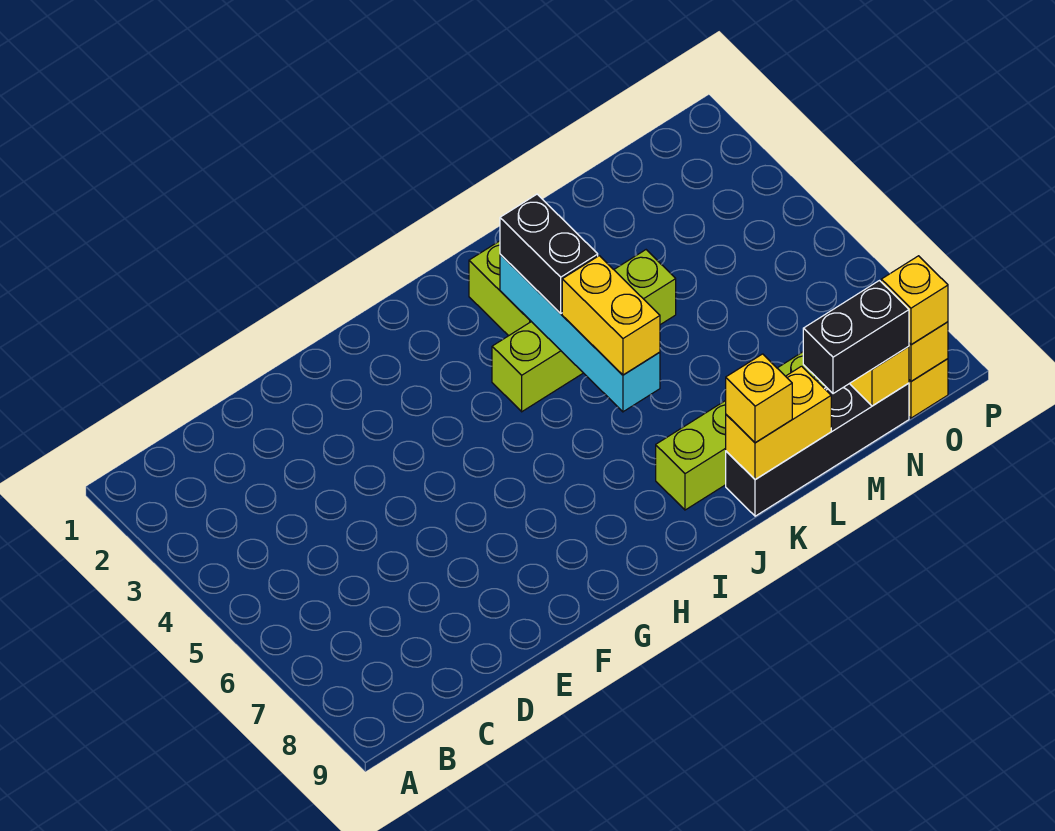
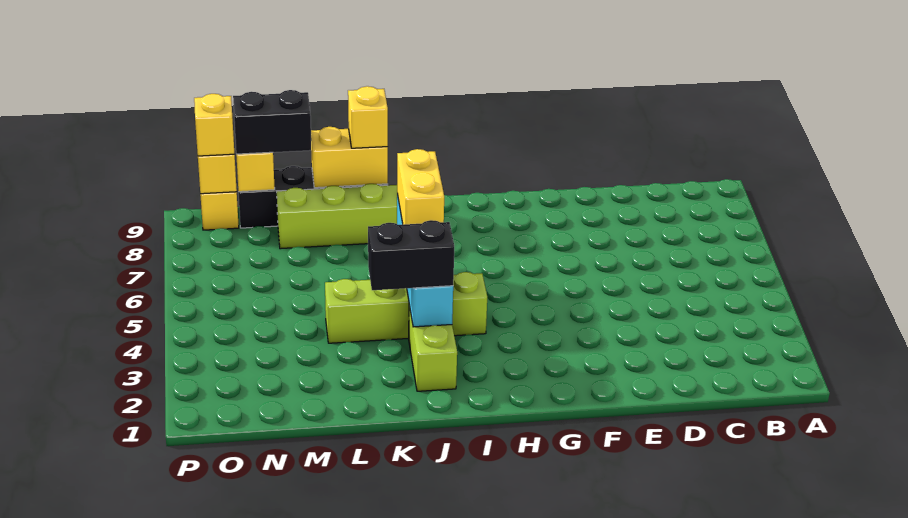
black 1x2 brick [500,194,598,314] -> black 1x2 brick turned to [368,220,454,290]

